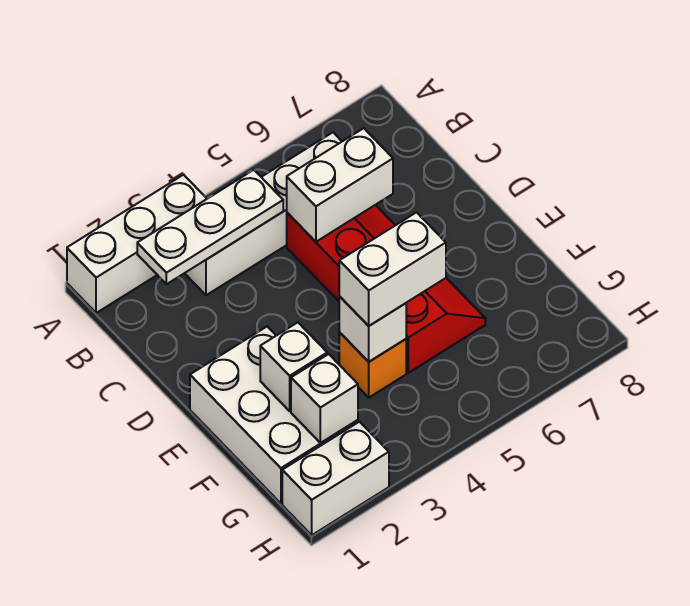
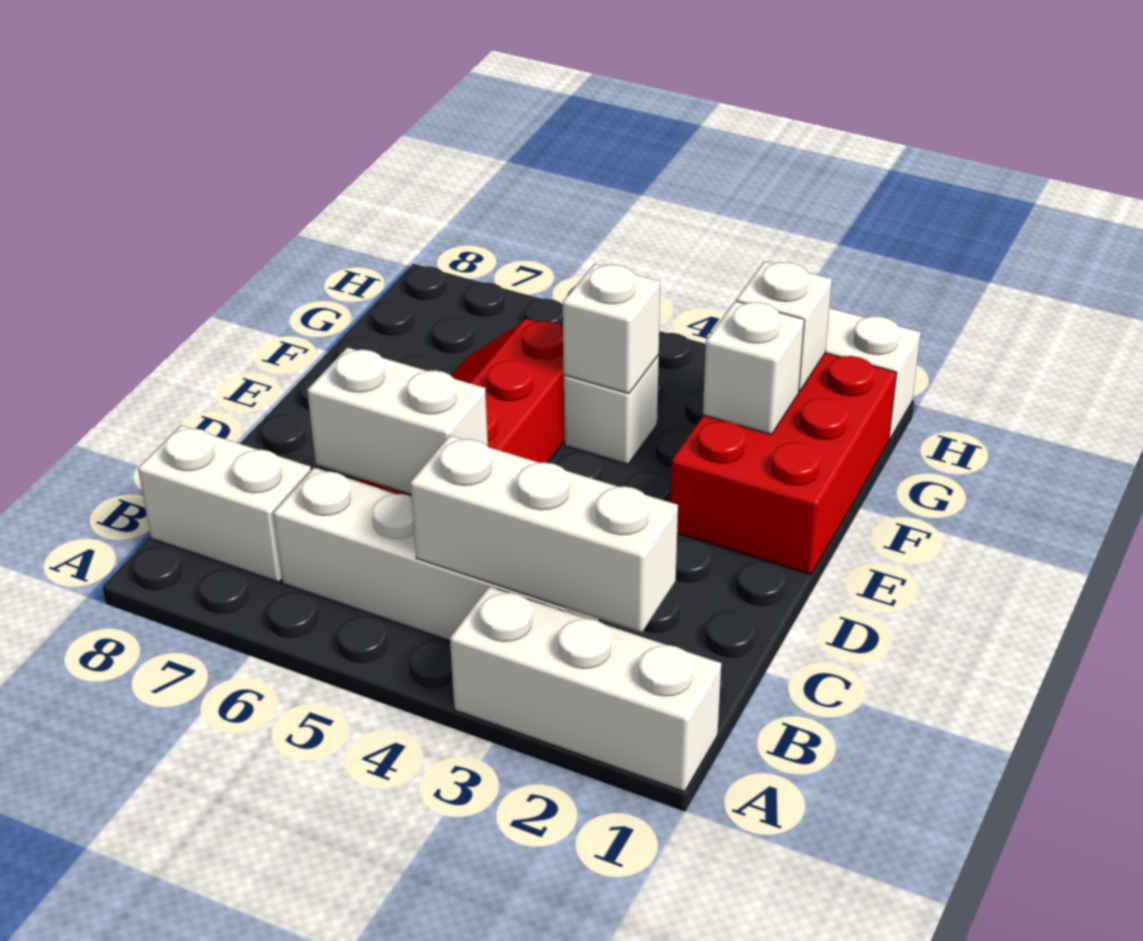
white 1x3 plate [137,170,283,284] -> white 1x3 brick [410,436,678,633]
white 2x3 brick [190,327,358,503] -> red 2x3 brick [670,353,896,575]
orange 1x1 brick [339,332,406,397] -> white 1x1 brick [564,356,659,464]
white 1x2 brick [339,212,446,326] -> white 1x2 brick moved to [138,425,311,582]

